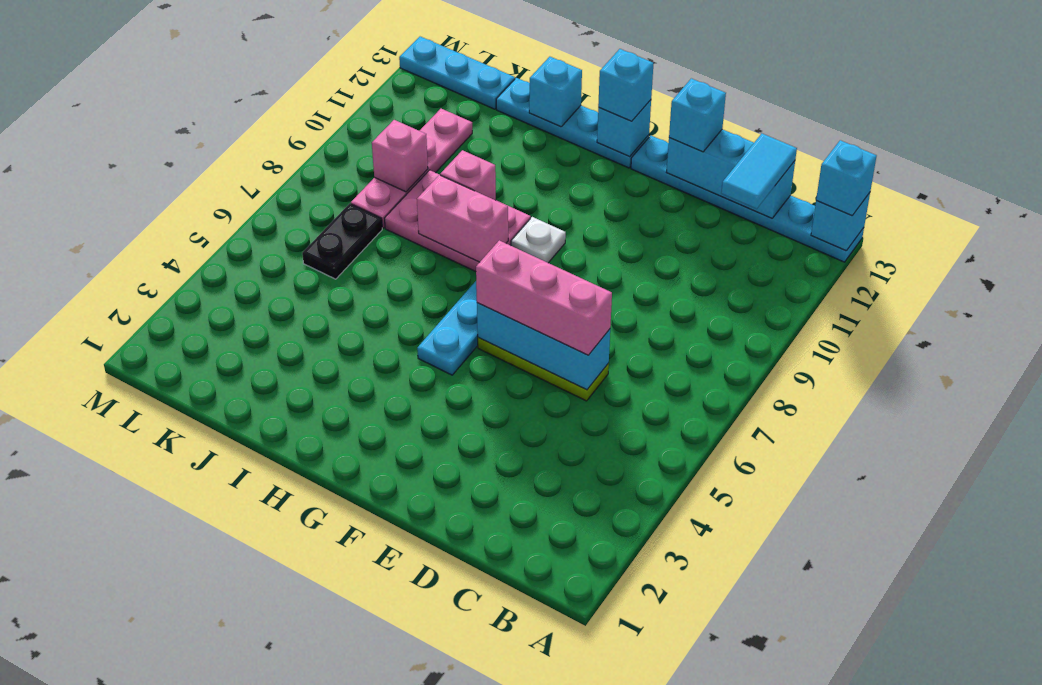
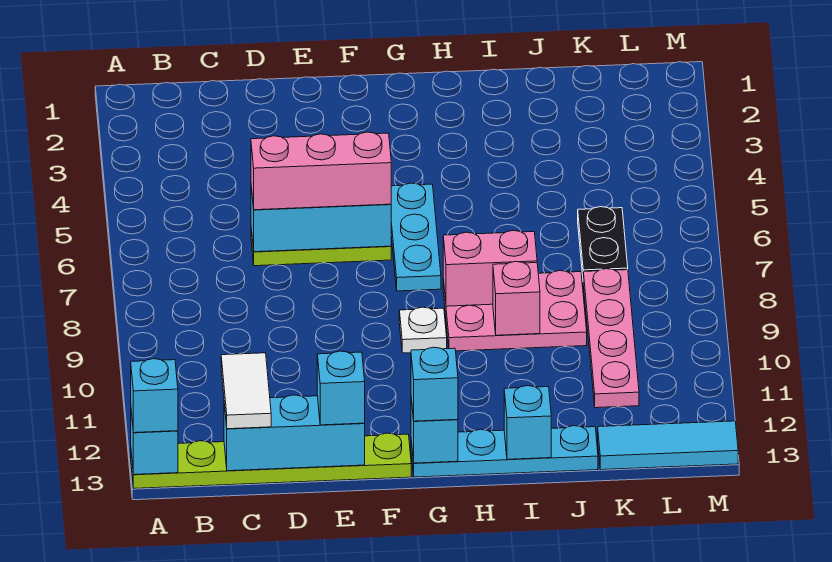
cyan 1x6 plate [631,136,864,262] -> lime 1x6 plate [131,433,411,488]
cyan 1x2 tile [721,134,797,209] -> white 1x2 tile [221,353,271,429]
pink 1x1 brick [372,120,428,192] -> none
cyan 1x3 plate [399,37,515,109] -> cyan 1x3 tile [598,421,738,470]

